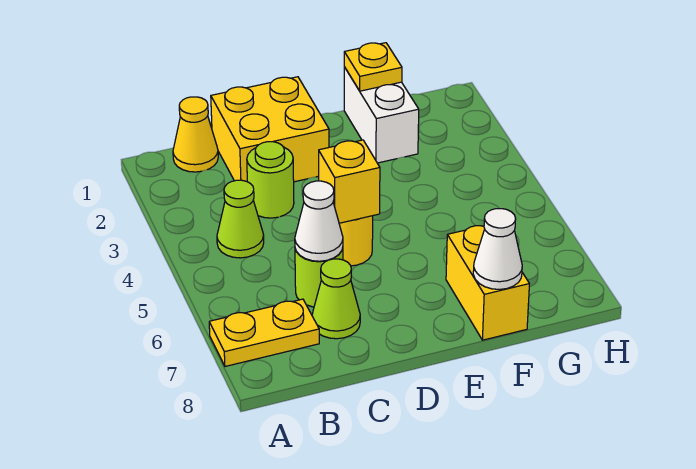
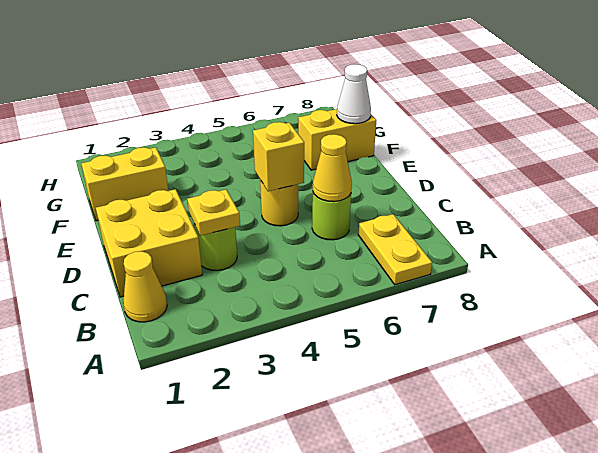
lime 1x1 cone [217,180,264,258] -> none
white 1x1 cone [295,181,343,261] -> yellow 1x1 cone [313,134,352,202]
lime 1x1 cone [312,259,360,339] -> none
white 1x2 brick [344,67,419,163] -> yellow 1x2 brick [81,147,168,221]
yellow 1x1 plate [344,43,402,91] -> yellow 1x1 plate moved to [187,189,240,236]

